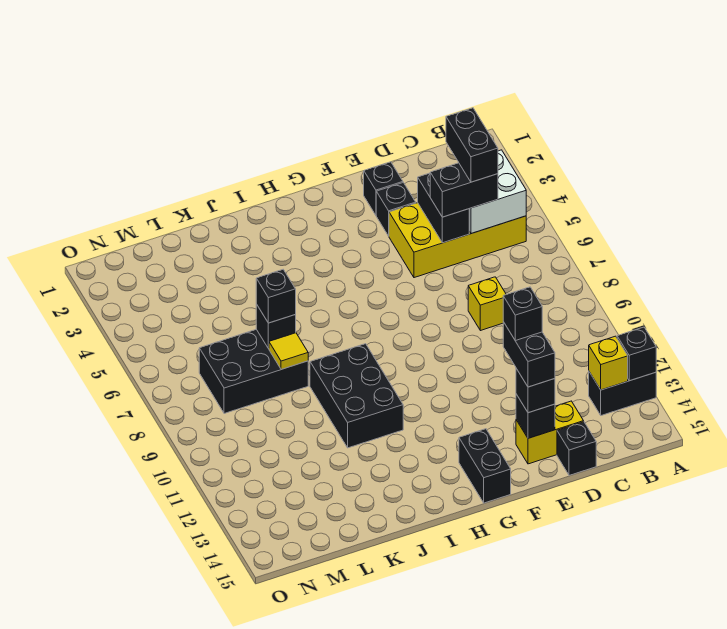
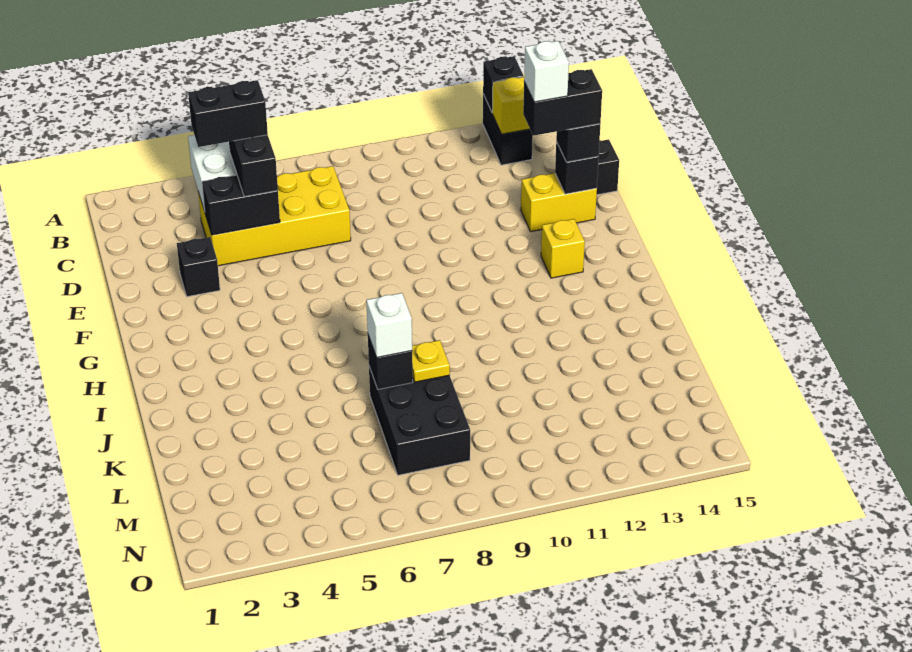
yellow 2x4 brick [389,203,526,278] -> yellow 2x4 brick turned to [198,166,351,266]
yellow 1x1 brick [468,277,506,331] -> yellow 1x1 brick moved to [541,219,585,278]
yellow 1x2 brick [516,401,584,464] -> yellow 1x2 brick turned to [521,173,597,232]
black 1x1 brick [364,162,403,215] -> none
black 1x1 brick [503,287,542,341] -> white 1x1 brick [524,41,569,102]
black 1x2 brick [459,429,511,503] -> none
black 2x3 brick [310,344,403,448] -> none
black 1x1 brick [256,270,296,323] -> white 1x1 brick [366,293,412,357]
yellow 1x1 tile [269,333,308,369] -> yellow 1x1 plate [412,340,450,382]

